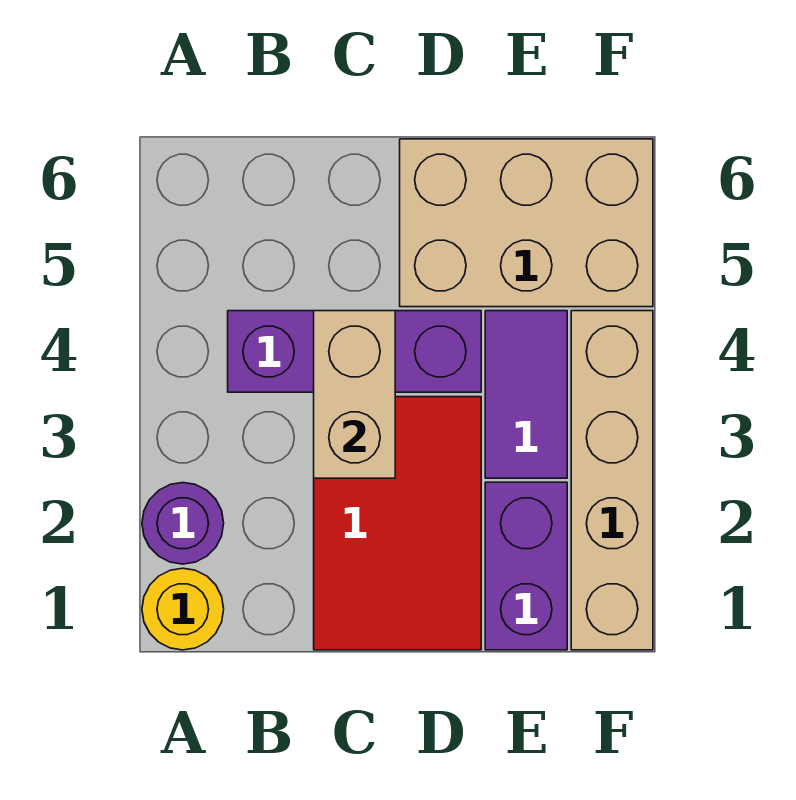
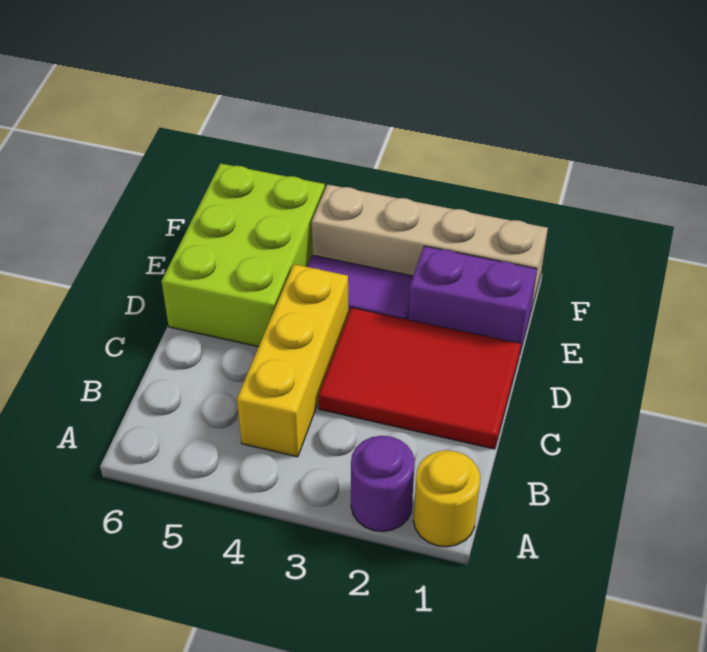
purple 1x3 brick [228,311,481,392] -> yellow 1x3 brick [237,264,348,457]
tan 1x2 brick [314,311,395,478] -> none
tan 2x3 brick [400,139,653,307] -> lime 2x3 brick [162,163,325,347]

